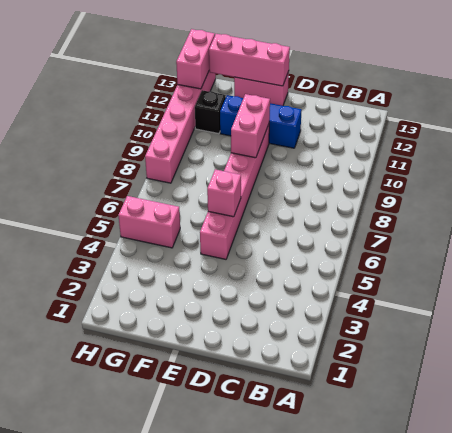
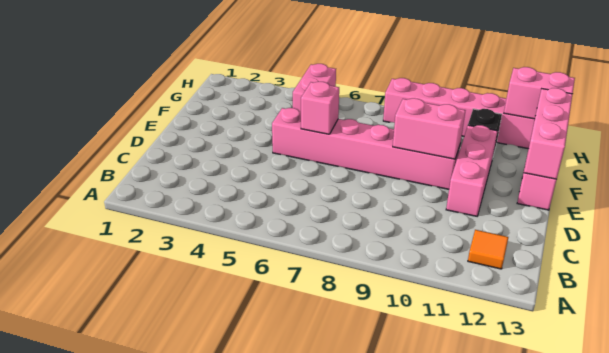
none -> orange 1x1 tile [468,230,508,269]
blue 1x3 brick [220,95,302,148] -> pink 1x3 brick [446,125,497,216]

